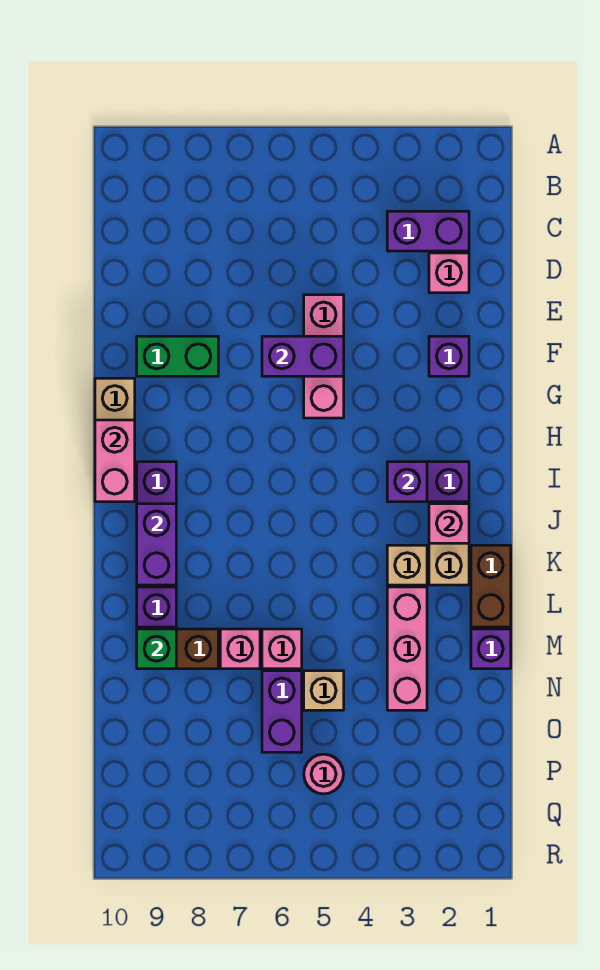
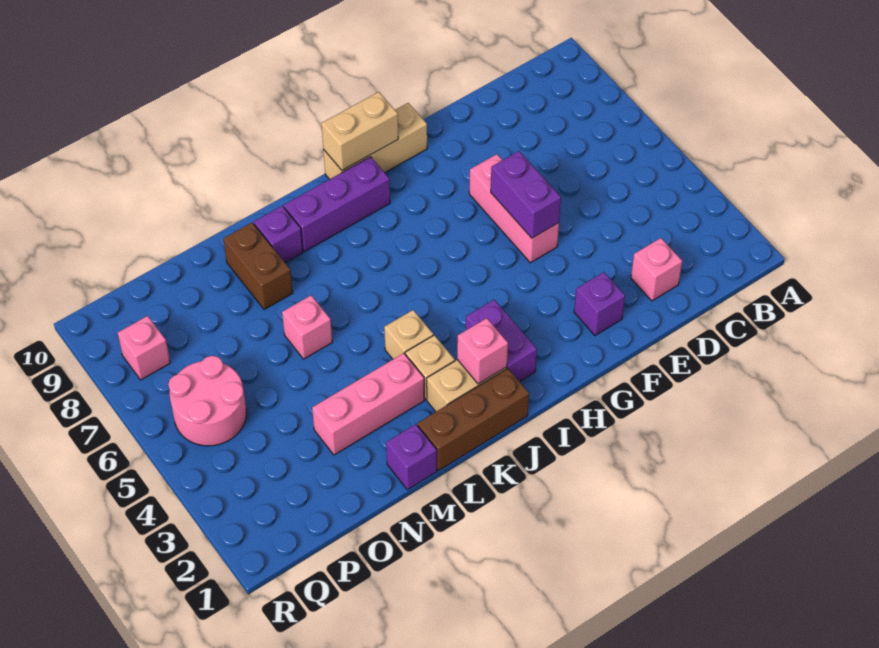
purple 1x2 brick [387,211,469,251] -> none
pink 1x3 brick [304,295,344,418] -> pink 1x3 brick turned to [469,154,559,263]
green 1x2 brick [137,336,218,376] -> none
pink 1x2 brick [95,420,135,502] -> tan 1x2 brick [321,92,398,170]
purple 1x1 brick [387,462,427,502] -> none
purple 1x2 brick [137,504,176,585] -> none
brown 1x2 brick [471,545,511,627] -> brown 1x3 brick [417,368,529,471]
pink 1x1 brick [220,629,260,669] -> pink 1x1 brick moved to [118,316,170,380]
green 1x1 brick [137,629,176,669] -> none
tan 1x1 brick [304,671,344,710] -> tan 1x1 brick moved to [384,310,433,359]
purple 1x2 brick [262,671,302,752] -> none
pink 1x1 round brick [304,754,343,794] -> pink 2x2 round brick [168,356,246,446]

